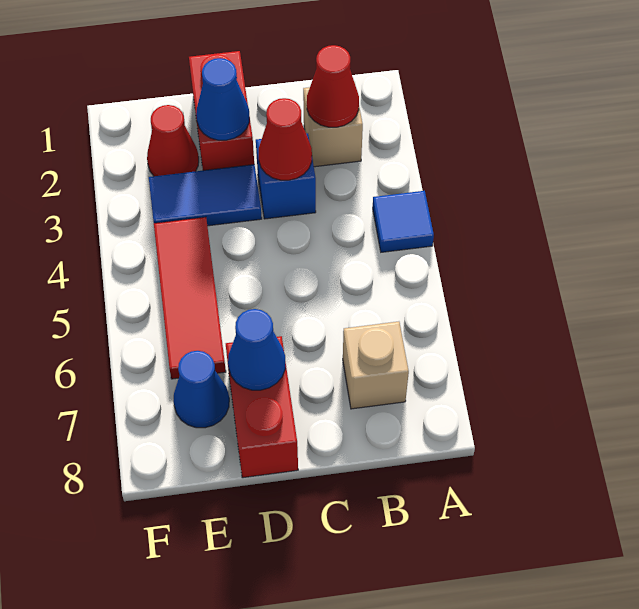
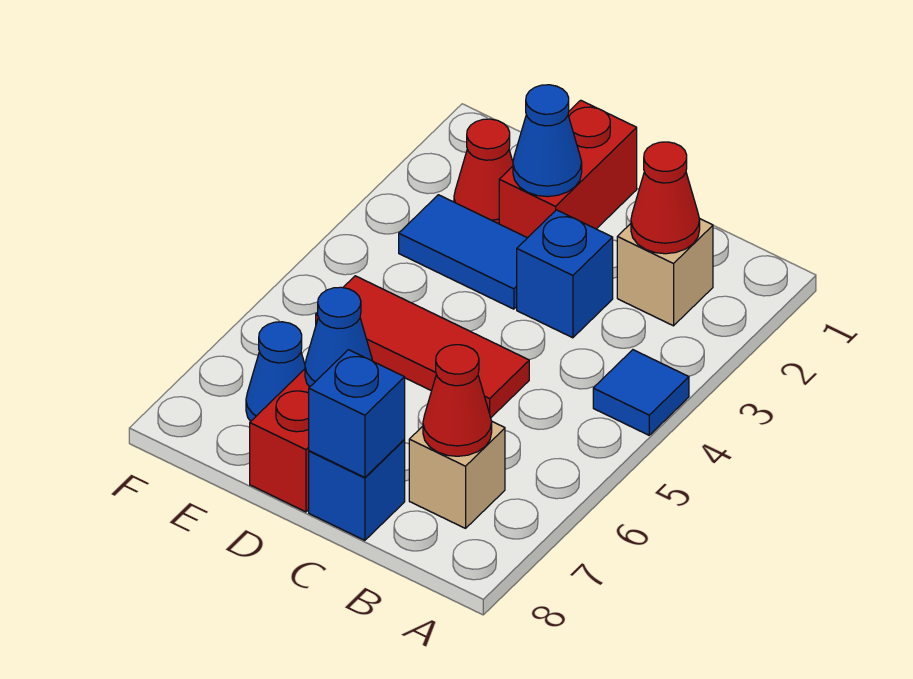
red 1x1 cone [259,98,312,180] -> red 1x1 cone moved to [423,345,492,456]
none -> blue 1x1 brick [309,440,405,540]
none -> blue 1x1 brick [309,350,405,477]
red 1x3 tile [154,217,226,379] -> red 1x3 tile turned to [316,276,529,417]

